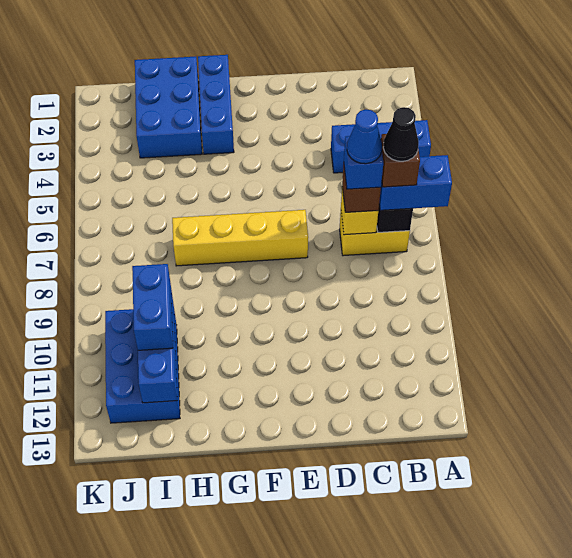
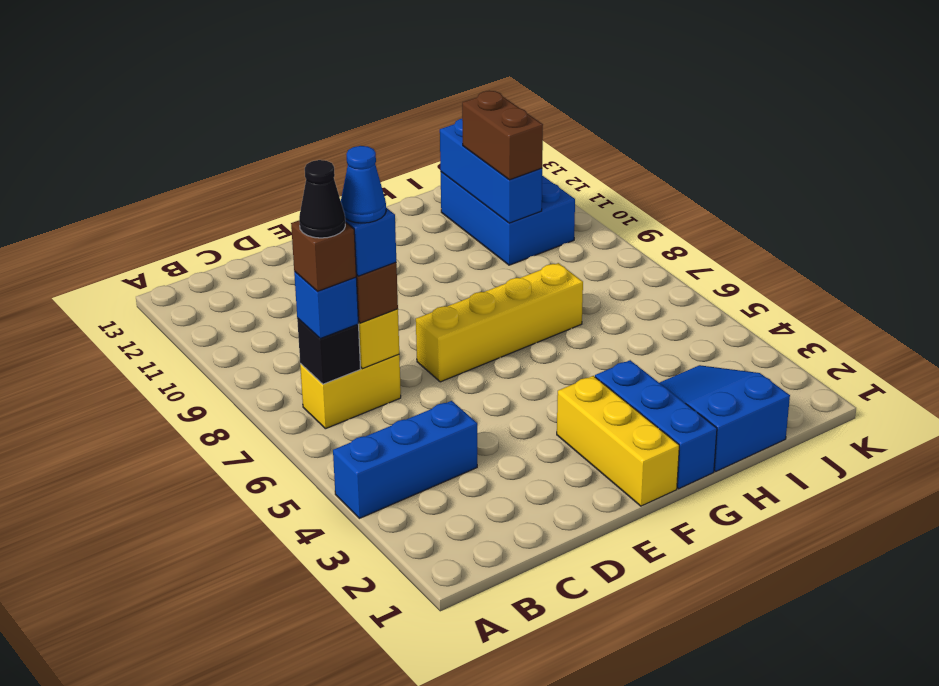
blue 1x2 brick [379,155,452,210] -> blue 1x1 brick [294,272,358,338]
none -> yellow 1x3 brick [557,376,679,506]
blue 2x3 brick [135,57,202,158] -> blue 2x3 slope [660,365,790,472]
blue 1x2 brick [132,264,173,350] -> brown 1x2 brick [462,91,543,180]

